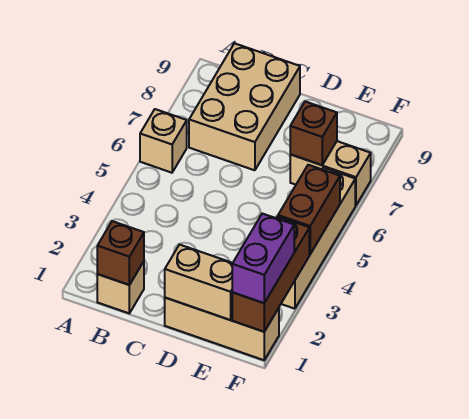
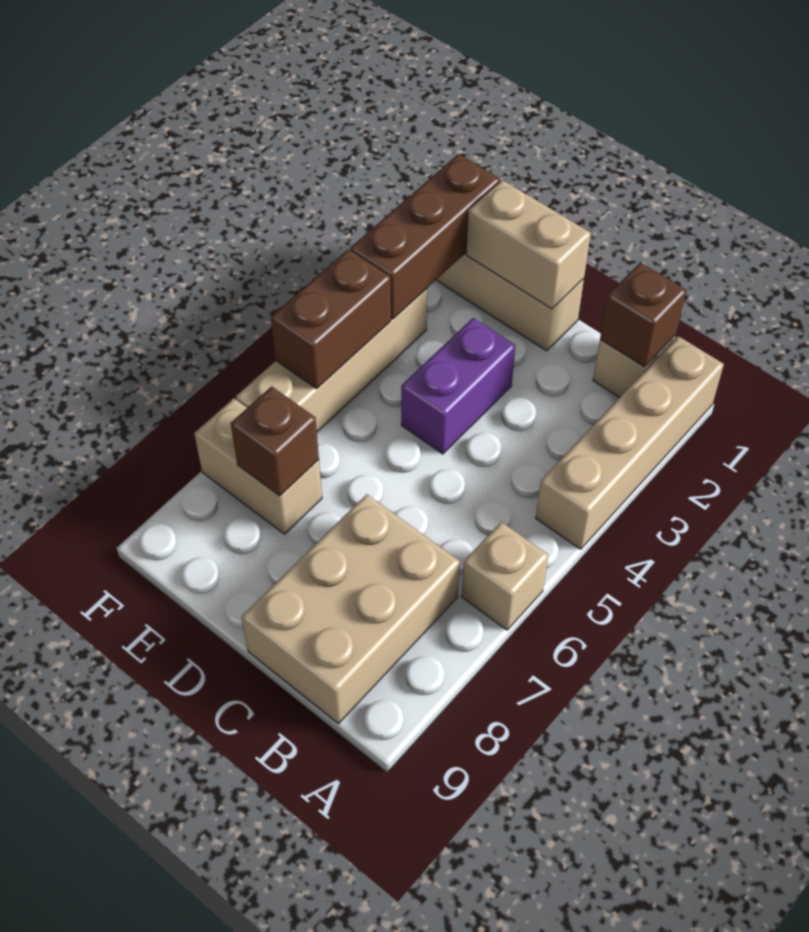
none -> tan 1x4 brick [536,336,724,549]
purple 1x2 brick [232,214,294,303] -> purple 1x2 brick moved to [401,318,516,454]

